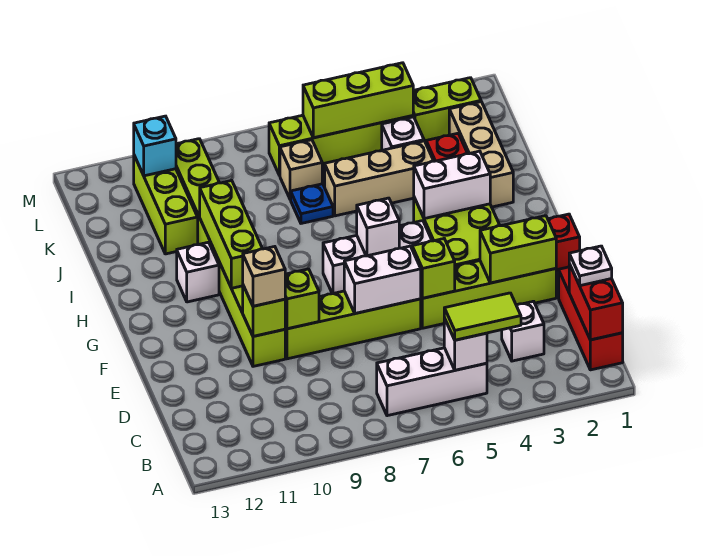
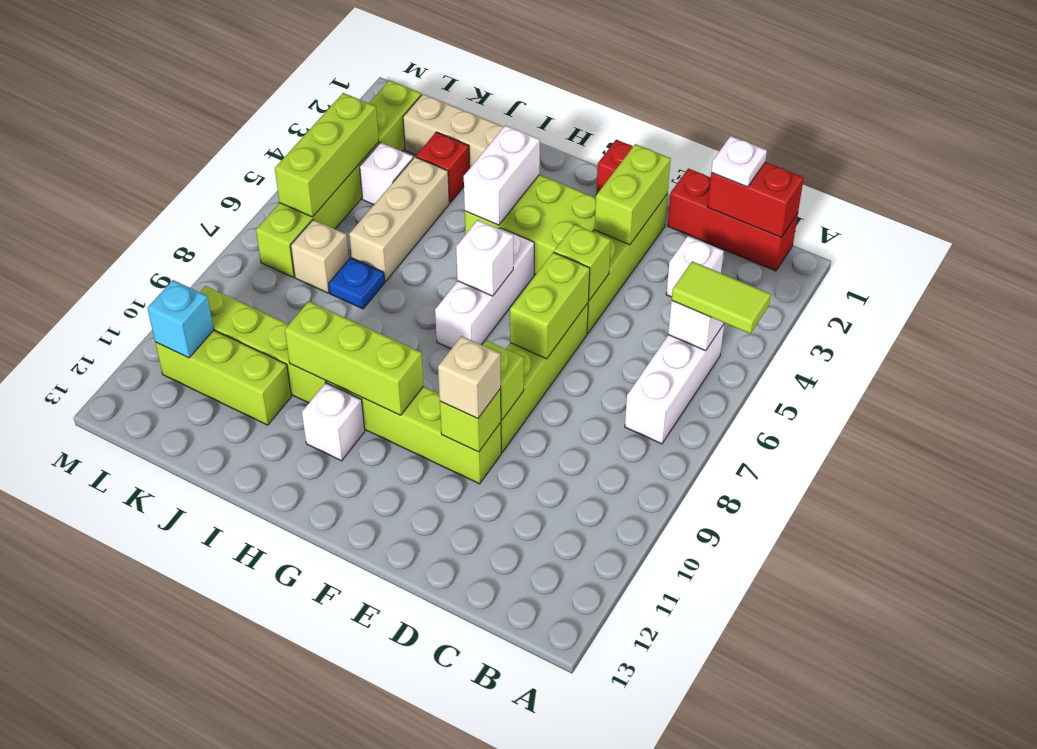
lime 1x2 tile [444,293,521,340] -> lime 1x2 tile turned to [672,261,771,334]
white 1x2 brick [344,246,421,313] -> lime 1x2 brick [510,252,590,359]

